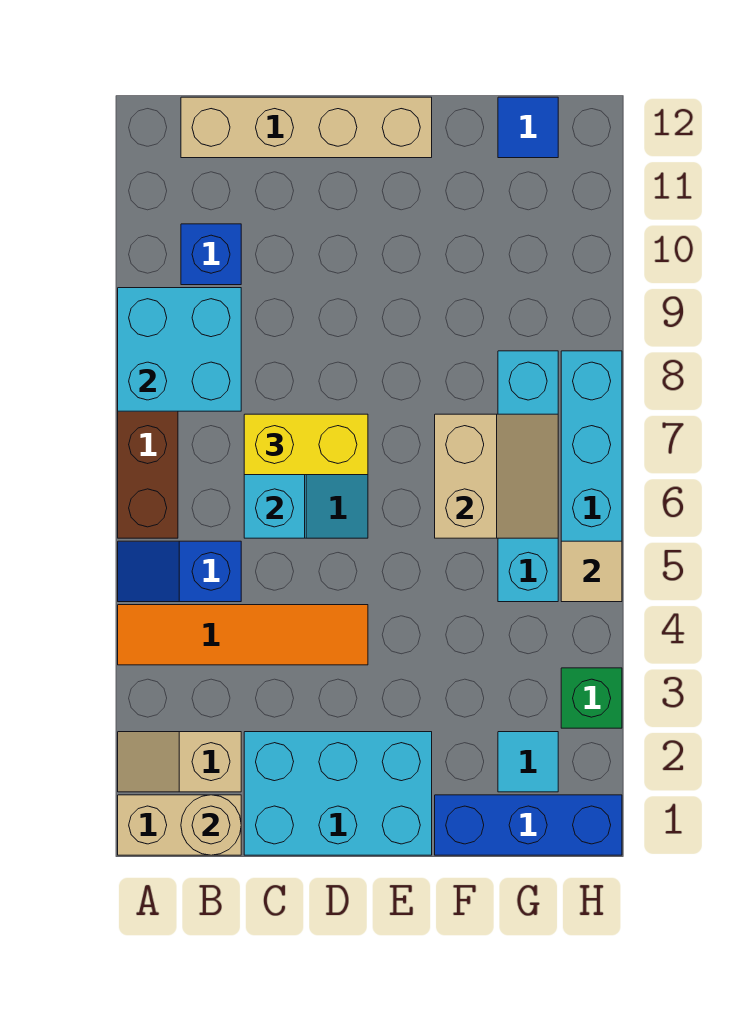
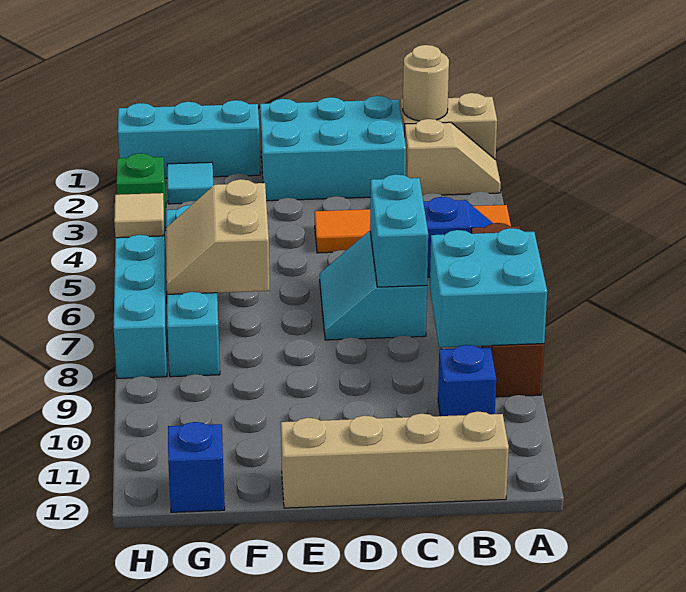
yellow 1x2 brick [244,414,368,475] -> none
blue 1x3 brick [435,795,622,855] -> cyan 1x3 brick [118,100,260,178]
blue 1x1 tile [498,97,558,158] -> blue 1x1 brick [168,422,225,512]

